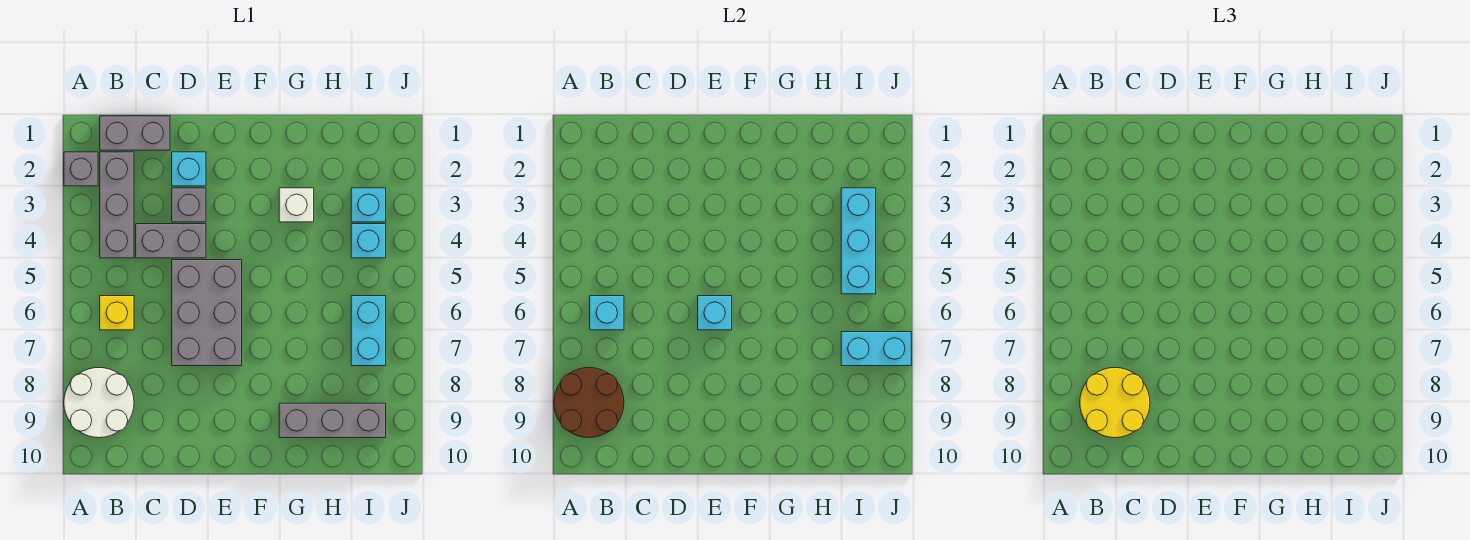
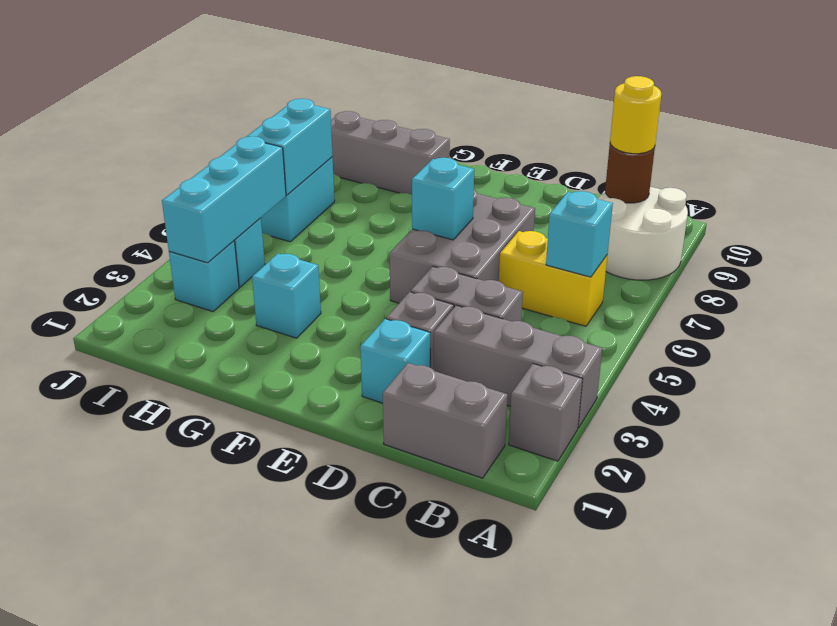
brown 2x2 round brick [554,368,624,438] -> brown 1x1 round brick [605,144,655,203]
grey 1x3 brick [100,152,134,258] -> grey 1x3 brick turned to [434,305,602,428]
yellow 1x1 brick [100,296,134,330] -> yellow 1x2 brick [499,231,607,326]
yellow 2x2 round brick [1080,368,1150,438] -> yellow 1x1 round brick [610,76,661,154]
white 1x1 brick [279,188,314,222] -> cyan 1x1 brick [252,254,321,338]
cyan 1x2 brick [841,332,911,366] -> cyan 1x2 brick turned to [246,99,332,195]

